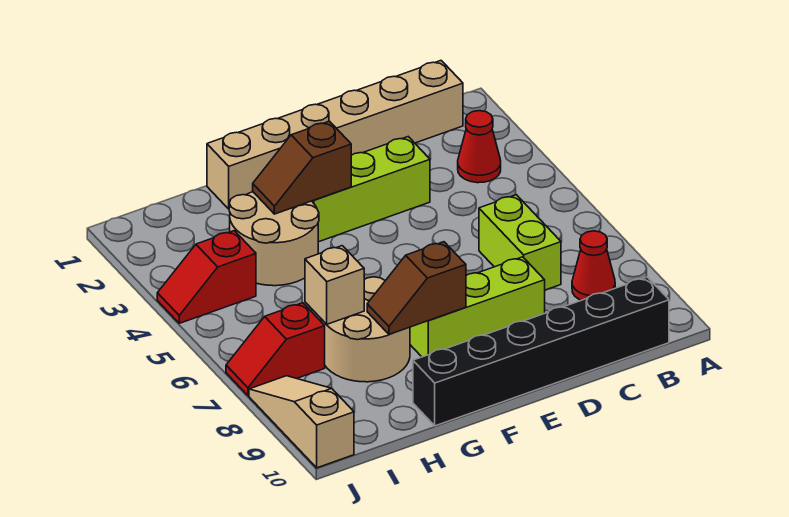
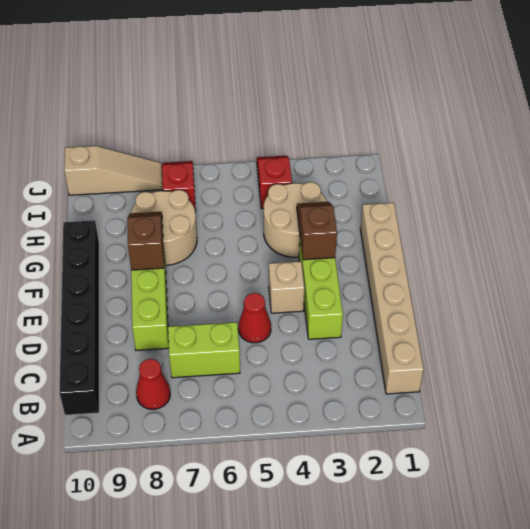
red 1x1 cone [458,111,501,183] -> red 1x1 cone moved to [238,293,271,343]
tan 1x1 brick [305,246,364,324] -> tan 1x1 brick moved to [269,261,304,313]

